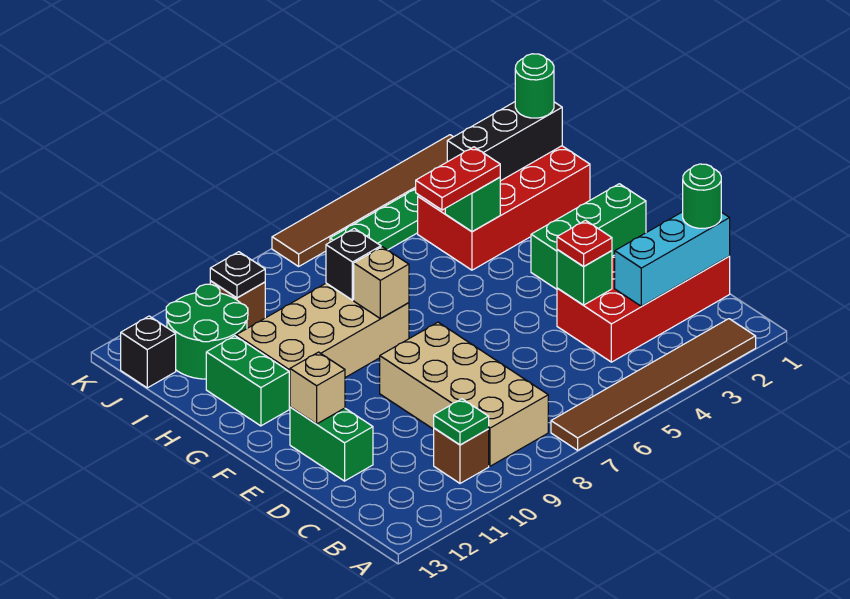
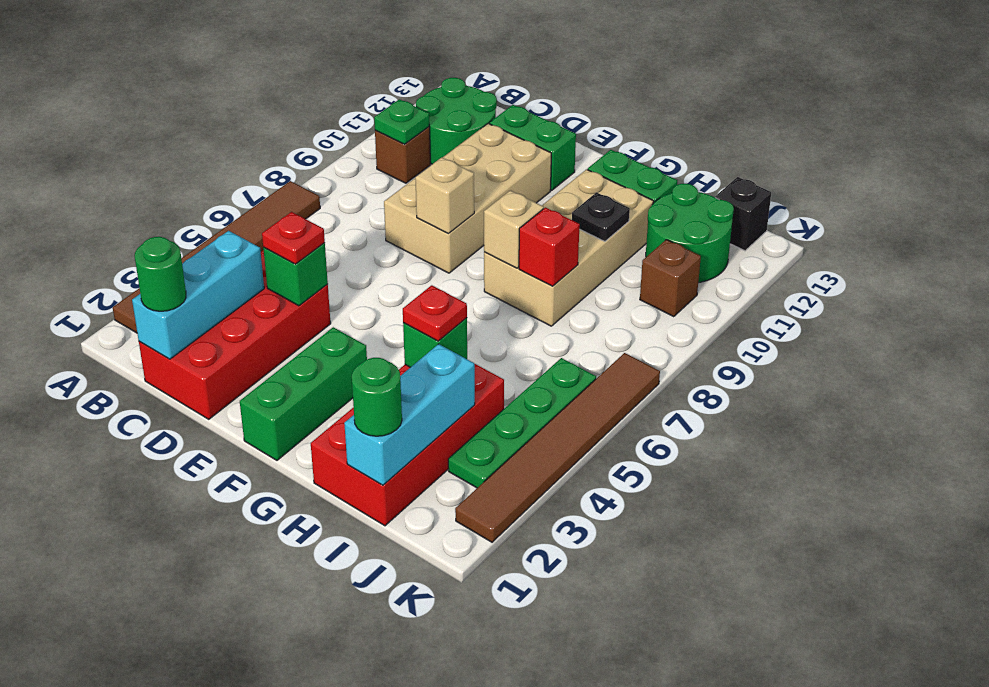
tan 2x4 brick [380,322,548,466] -> tan 2x4 brick turned to [384,123,551,273]
none -> green 2x2 round brick [416,78,497,164]
tan 1x1 brick [290,352,345,424] -> tan 1x1 brick moved to [415,157,474,234]
red 1x2 plate [416,147,500,210] -> red 1x1 plate [403,285,467,341]
black 1x1 brick [326,228,381,300] -> red 1x1 brick [519,208,580,286]
black 1x3 brick [447,102,562,181] -> cyan 1x3 brick [344,344,475,485]
black 1x1 plate [210,252,265,298] -> black 1x1 plate moved to [572,193,630,241]

